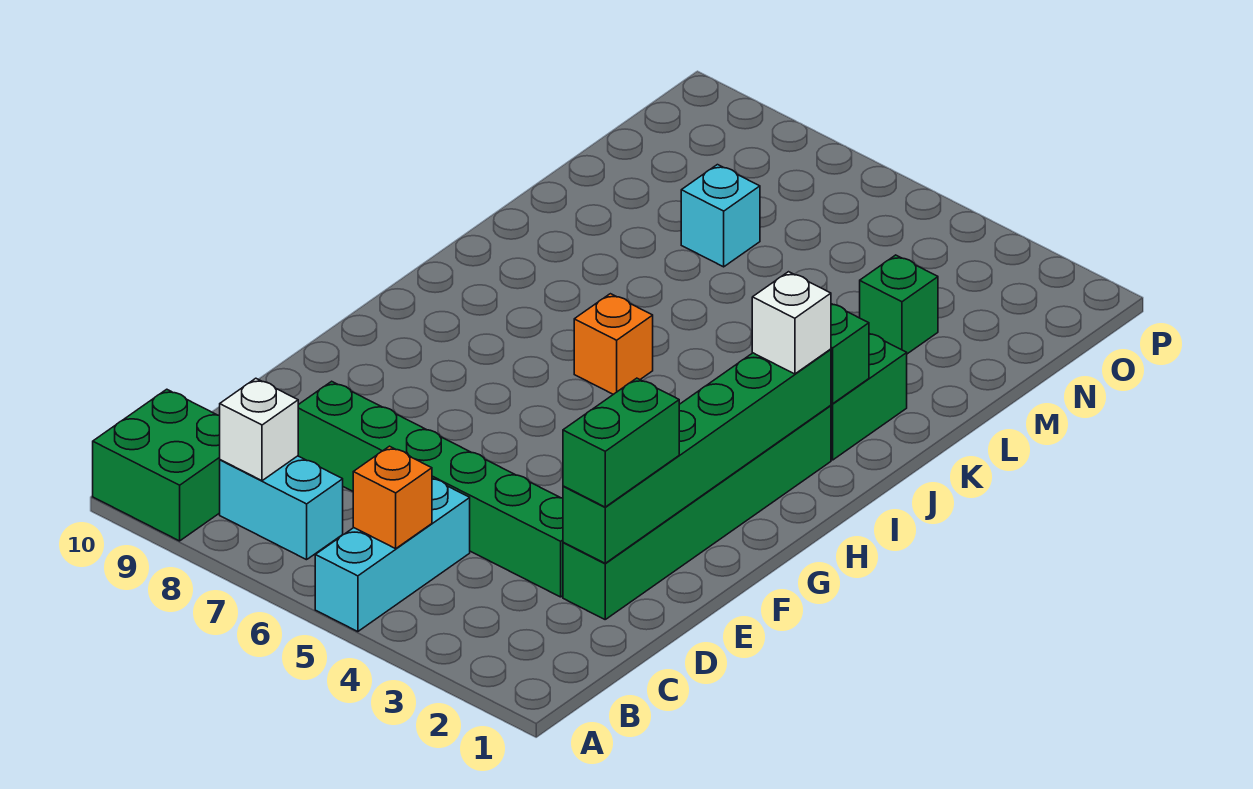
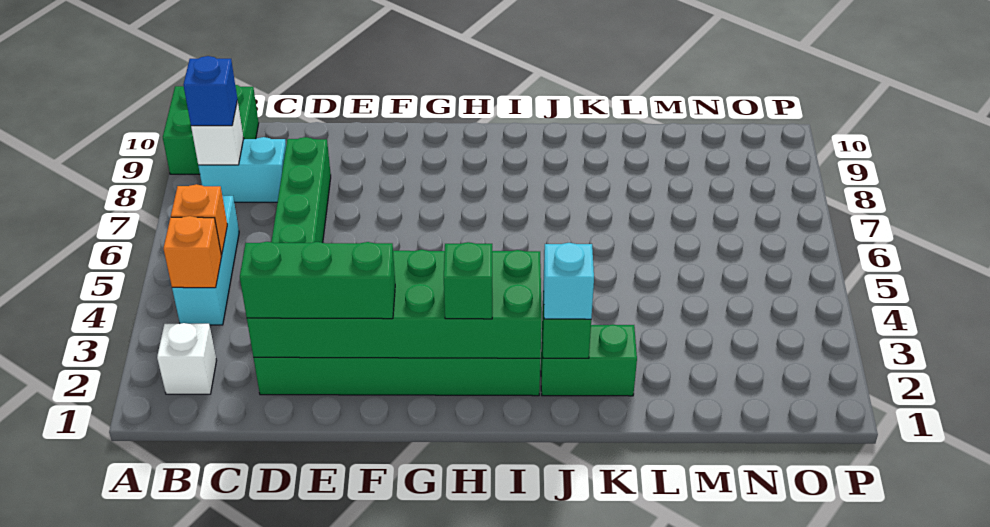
cyan 1x3 brick [315,478,470,632] -> cyan 1x3 brick turned to [172,196,239,325]
cyan 1x2 brick [220,456,343,560] -> cyan 1x2 brick turned to [198,137,286,202]
none -> blue 1x1 brick [183,56,237,126]
green 1x6 brick [563,349,831,563] -> green 2x6 brick [247,250,542,358]
green 1x2 brick [563,378,679,507] -> green 1x3 brick [240,242,395,319]
white 1x1 brick [752,272,831,374] -> white 1x1 brick moved to [157,323,217,394]
orange 1x1 brick [574,294,653,394] -> orange 1x1 brick moved to [163,216,222,288]
green 1x1 brick [860,255,938,354] -> green 1x1 brick moved to [444,242,492,319]
cyan 1x1 brick [681,165,760,267] -> cyan 1x1 brick moved to [543,243,594,319]

